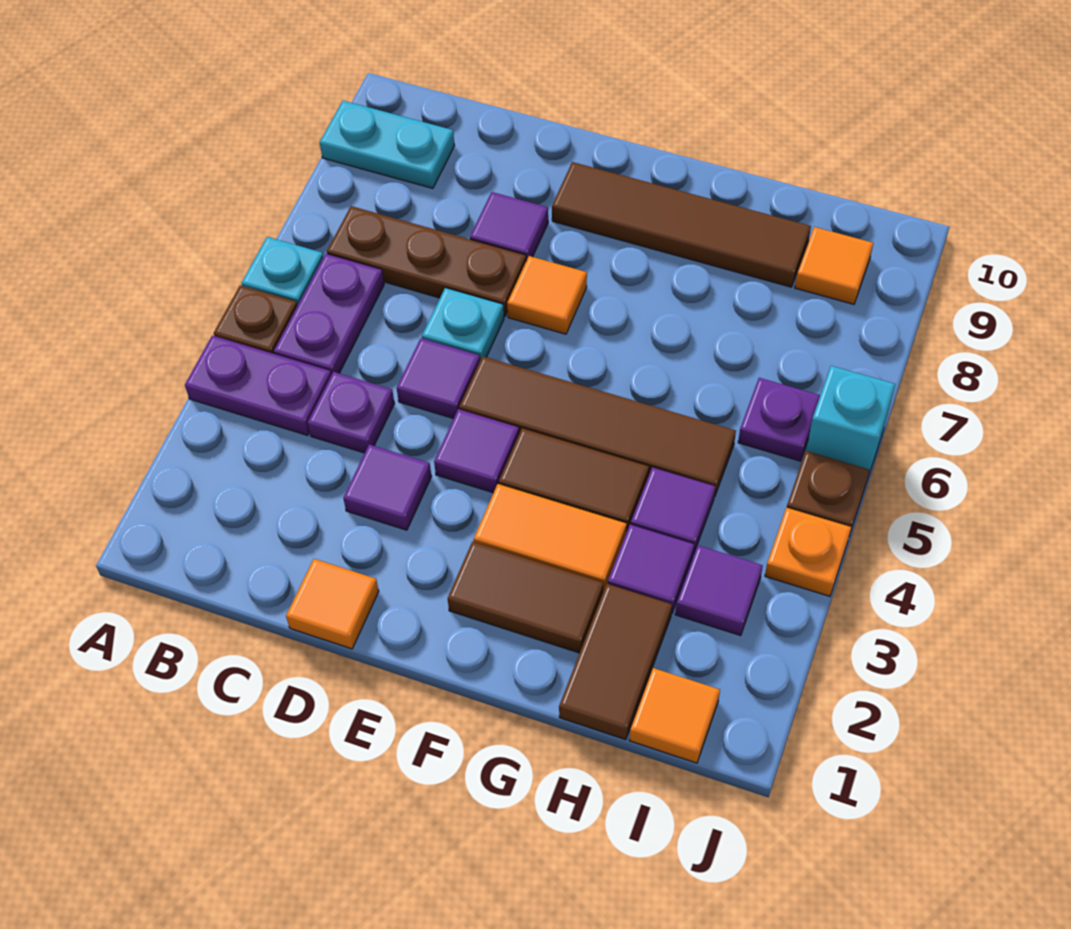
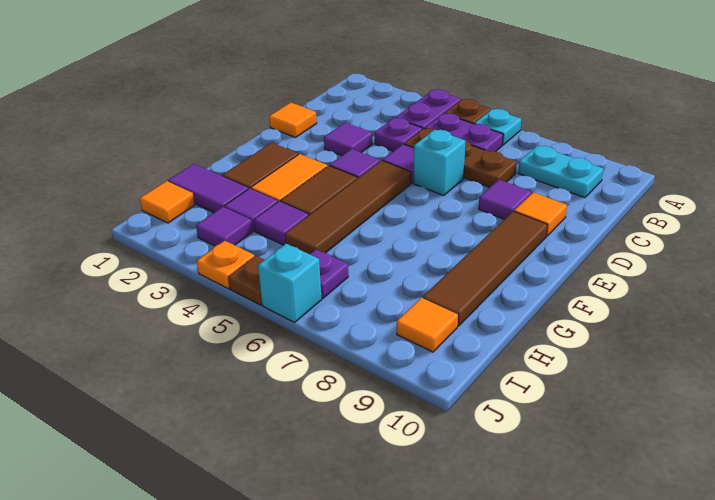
cyan 1x2 plate [320,101,455,188] -> cyan 1x2 plate turned to [518,146,603,198]
brown 1x3 plate [327,206,526,317] -> brown 1x3 plate turned to [404,128,517,188]
cyan 1x1 plate [422,288,504,361] -> cyan 1x1 brick [413,130,465,196]
orange 1x1 tile [507,256,587,334] -> orange 1x1 tile moved to [514,192,567,236]
brown 1x2 tile [559,584,672,740] -> purple 1x2 tile [168,164,248,213]

